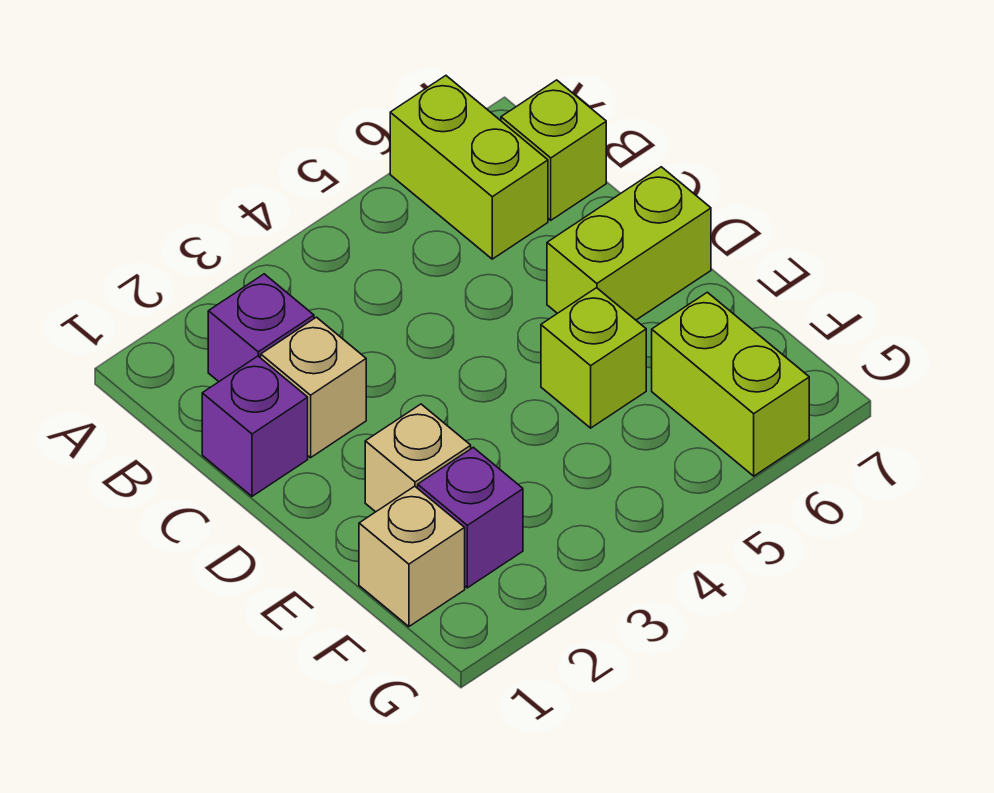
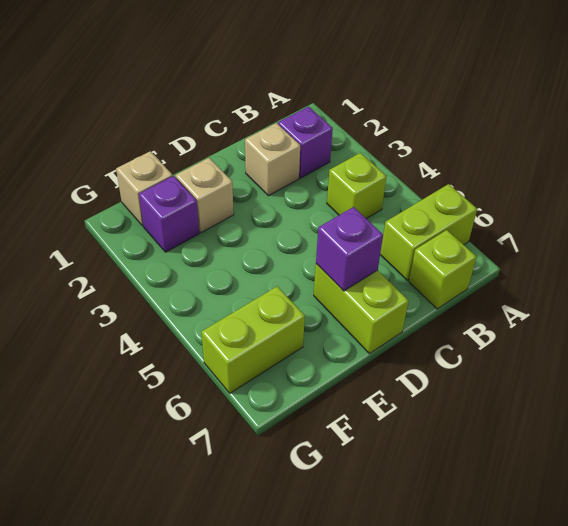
purple 1x1 brick [202,356,308,496] -> purple 1x1 brick moved to [316,207,383,291]
lime 1x1 brick [541,288,646,428] -> lime 1x1 brick moved to [327,153,387,219]

